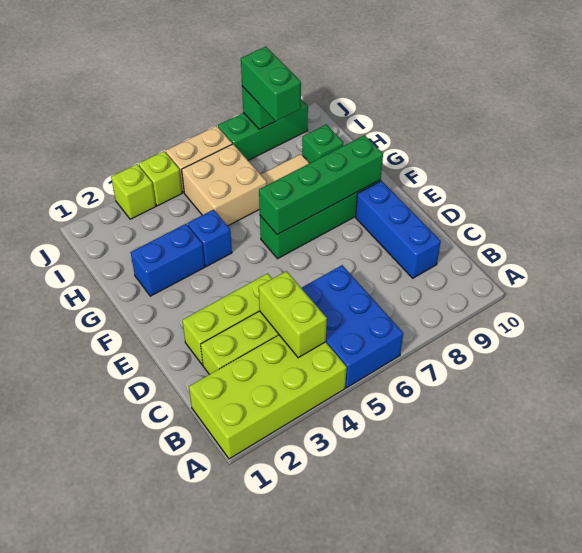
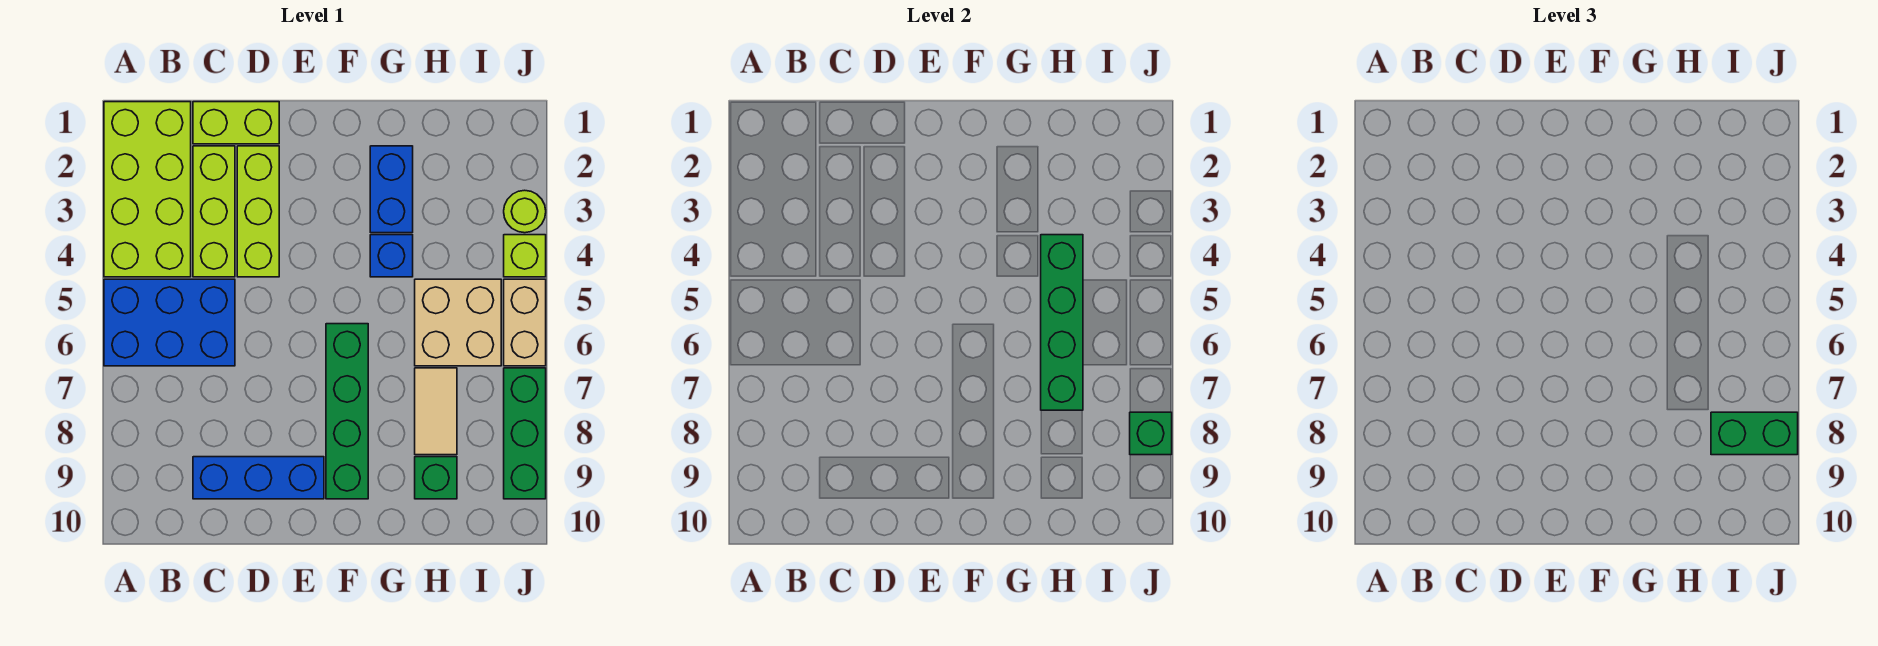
lime 1x2 brick [259,271,327,358] -> lime 1x2 brick moved to [193,102,279,144]
green 1x4 brick [259,135,383,235] -> green 1x4 brick moved to [1041,235,1083,410]
lime 1x1 brick [111,164,156,219] -> lime 1x1 round brick [504,190,546,233]

